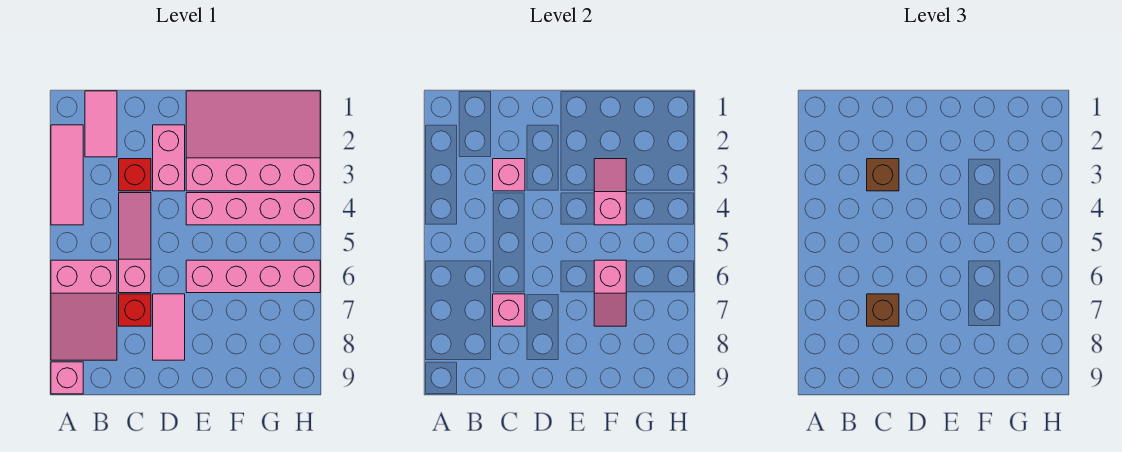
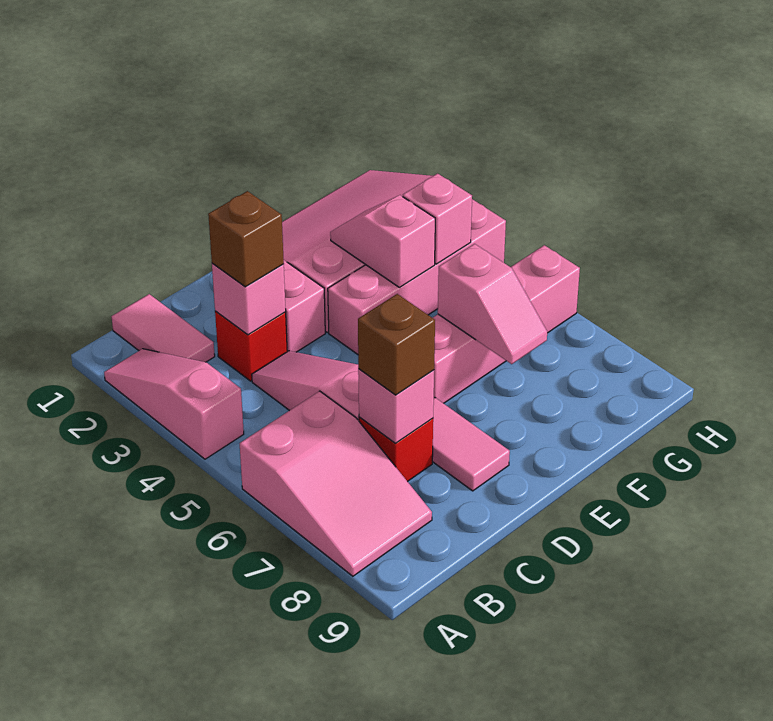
pink 1x3 tile [51,125,83,225] -> pink 1x3 slope [104,349,244,459]
pink 1x1 brick [51,362,83,394] -> pink 1x1 brick moved to [402,174,472,264]

